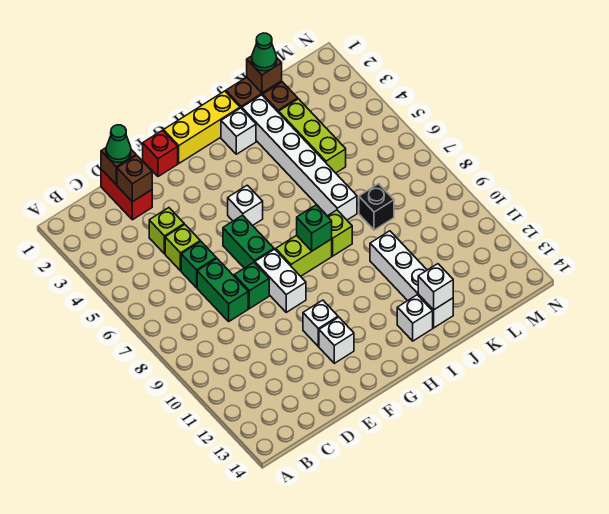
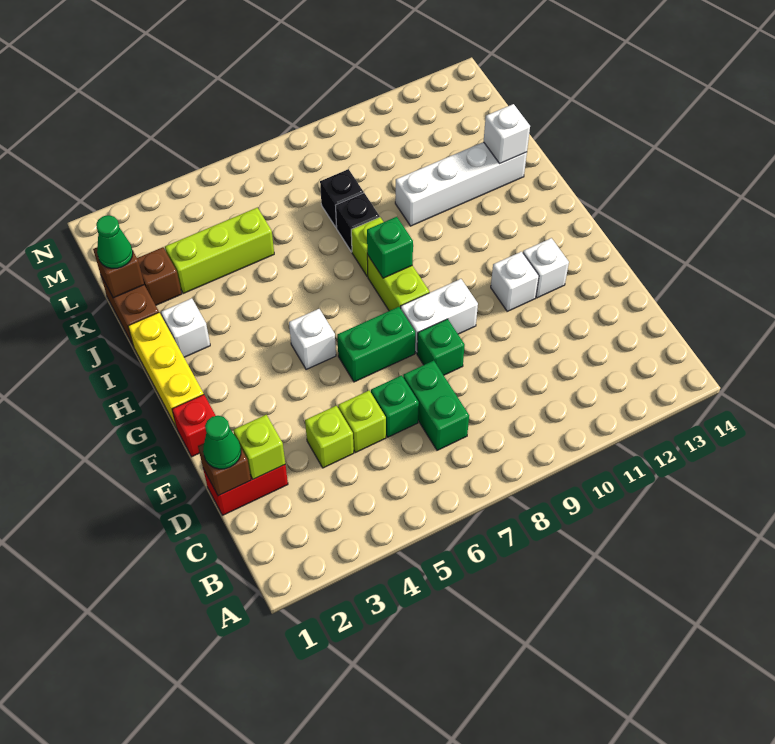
brown 1x1 brick [117,155,152,202] -> lime 1x1 brick [233,415,285,479]
green 1x2 brick [197,259,248,321] -> green 1x2 brick turned to [403,361,469,450]
white 1x1 brick [397,295,433,341] -> none
white 1x6 brick [242,95,357,220] -> none
none -> black 1x1 brick [336,193,380,252]

